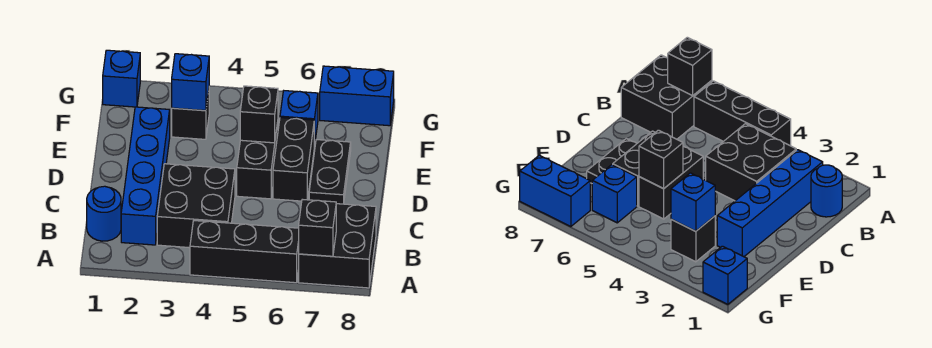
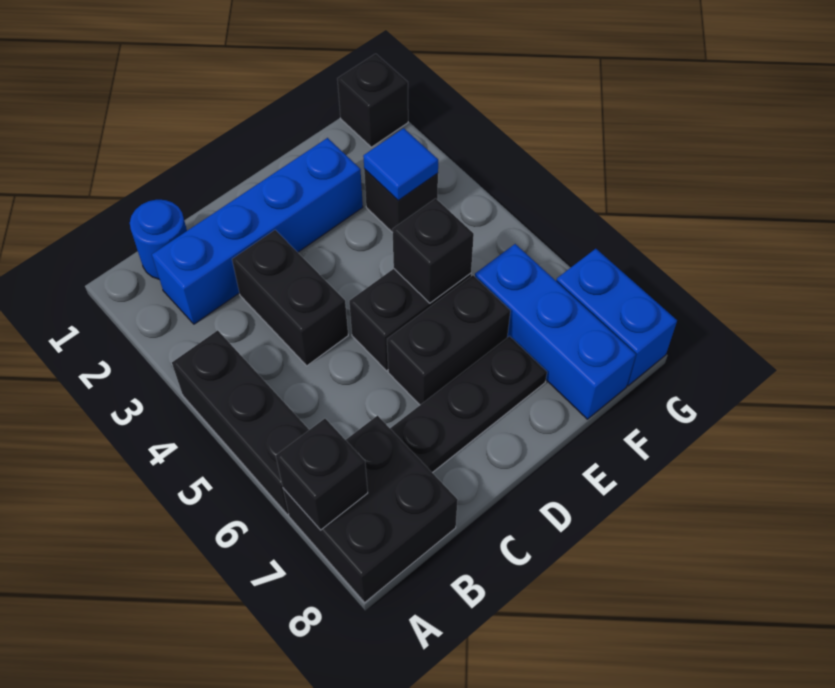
black 2x2 brick [157,164,235,248] -> black 1x2 brick [232,230,348,366]
black 1x2 plate [309,140,351,204] -> black 1x3 plate [390,336,547,473]
blue 1x1 brick [172,54,209,111] -> blue 1x1 tile [363,128,438,200]
blue 1x1 brick [280,91,318,147] -> blue 1x3 brick [475,244,636,419]
blue 1x1 brick [103,50,140,107] -> black 1x1 brick [337,54,408,147]

